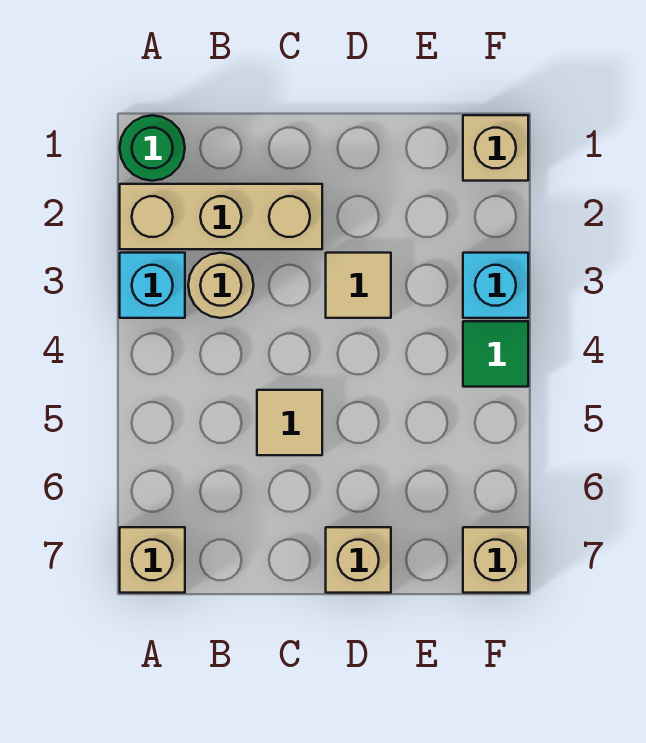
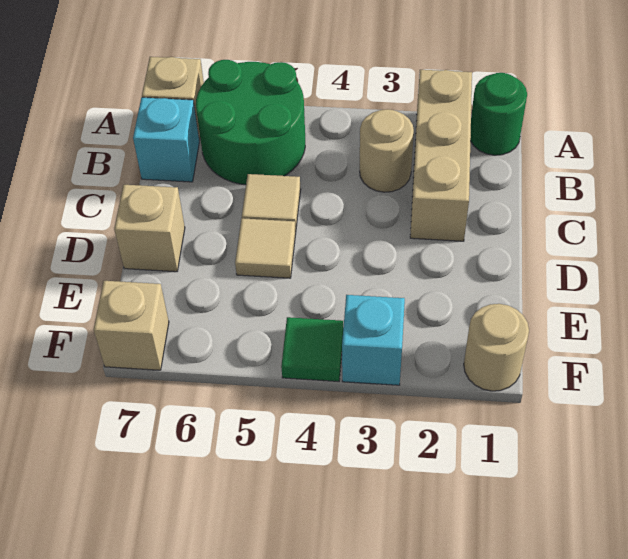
cyan 1x1 brick [120,253,185,318] -> cyan 1x1 brick moved to [133,97,199,182]
none -> green 2x2 round brick [196,60,305,185]
tan 1x1 tile [326,253,391,318] -> tan 1x1 tile moved to [235,218,296,278]
tan 1x1 brick [463,115,528,181] -> tan 1x1 round brick [464,304,529,391]

